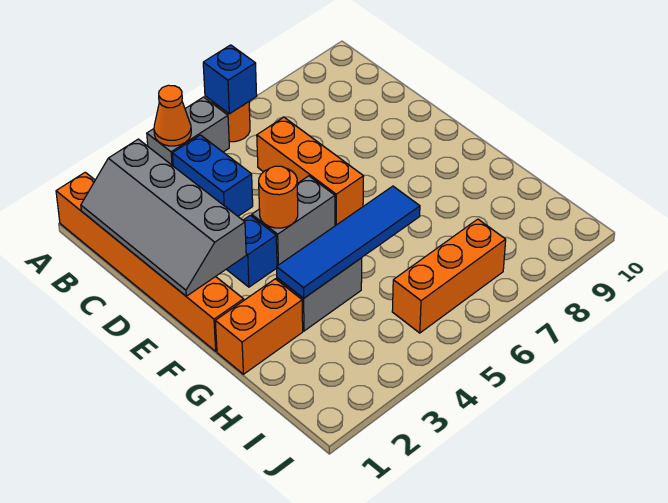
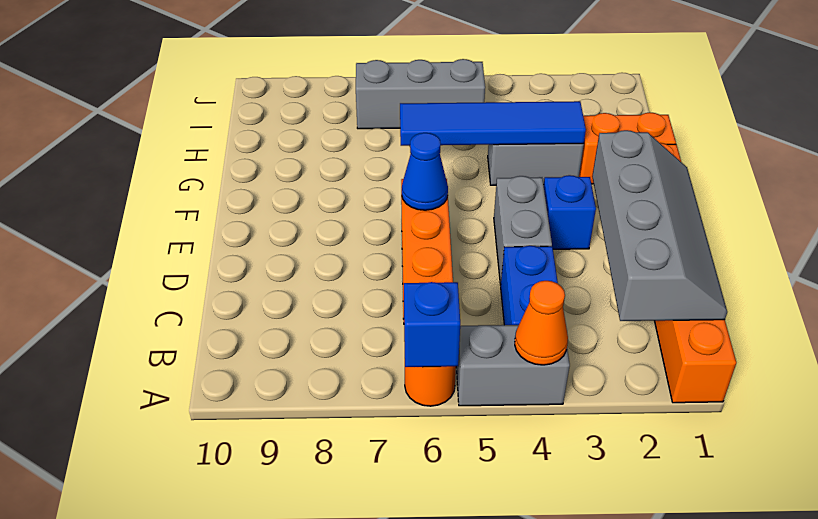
grey 1x2 brick [252,176,335,266] -> grey 1x2 brick turned to [494,176,552,285]
orange 1x1 round brick [259,166,298,228] -> none
none -> blue 1x1 cone [402,133,448,210]
orange 1x3 brick [392,219,506,333] -> grey 1x3 brick [356,59,485,129]

